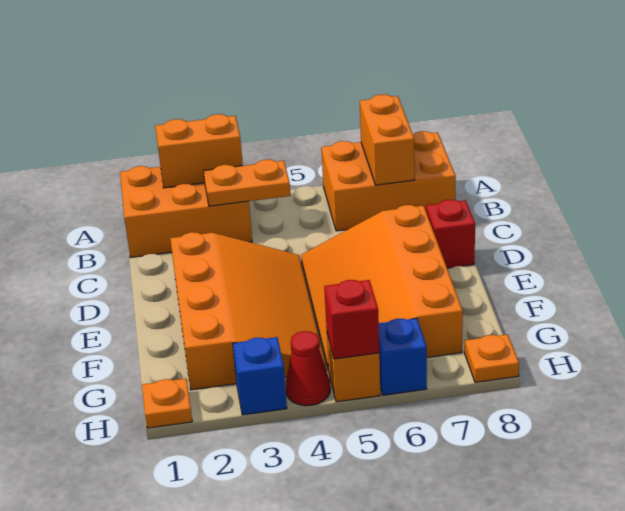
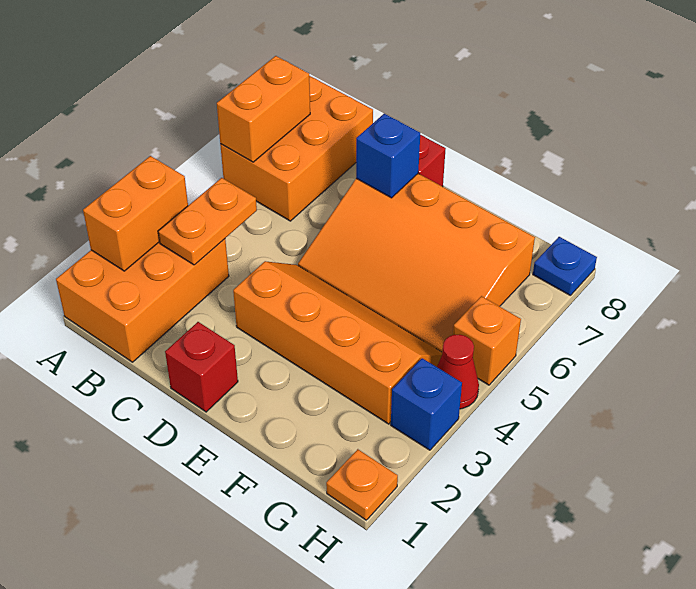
orange 1x2 brick [360,95,415,185] -> orange 1x2 brick turned to [217,56,310,162]
orange 3x4 slope [170,232,326,390] -> orange 2x4 slope [233,261,442,424]
red 1x1 brick [324,280,379,359] -> red 1x1 brick moved to [165,322,238,412]
blue 1x1 brick [379,318,427,395] -> blue 1x1 brick moved to [356,114,420,198]
orange 1x1 plate [465,334,519,382] -> blue 1x1 plate [533,237,597,296]

